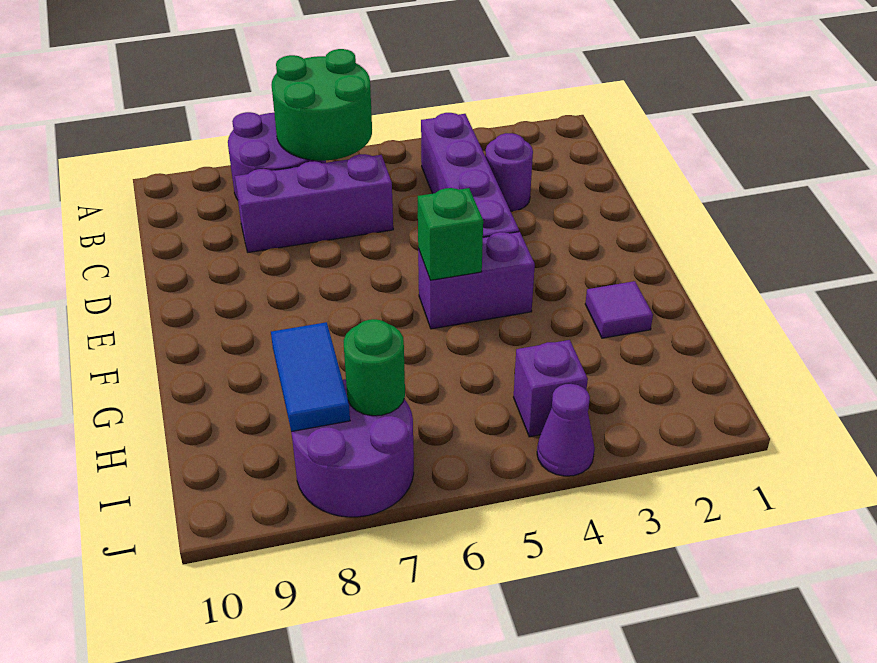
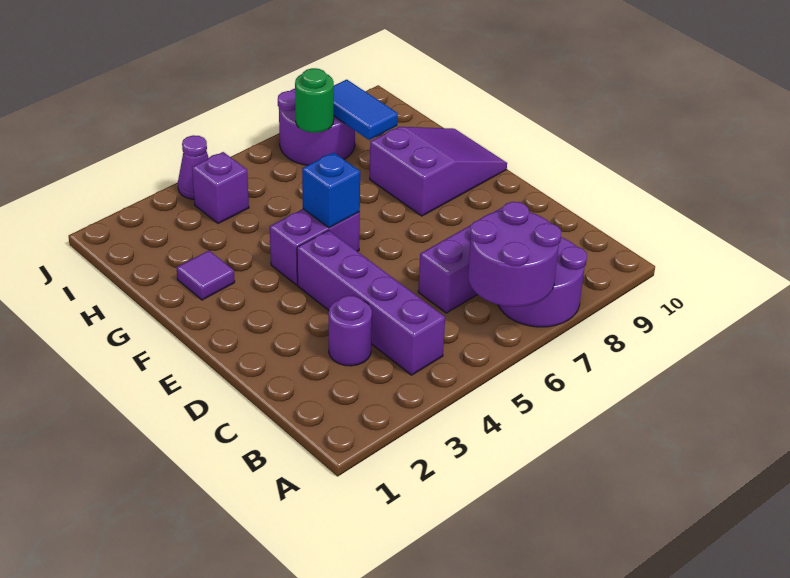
green 2x2 round brick [272,49,372,161] -> purple 2x2 round brick [468,202,561,307]
green 1x1 brick [418,188,483,280] -> blue 1x1 brick [302,153,360,228]
none -> purple 2x3 slope [370,127,507,216]

